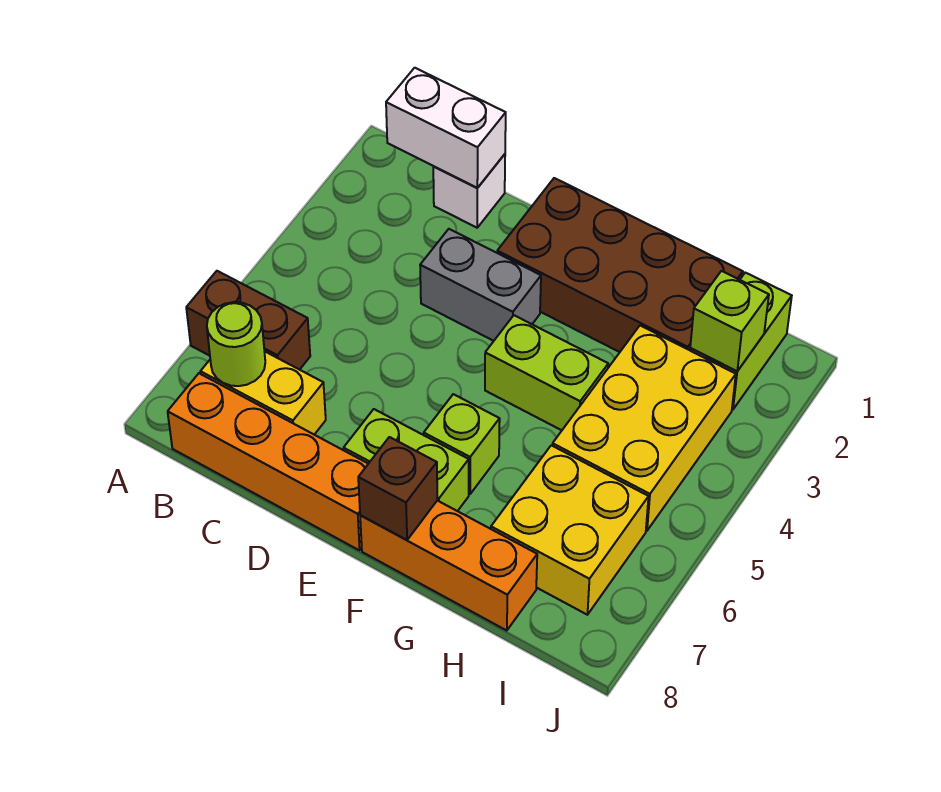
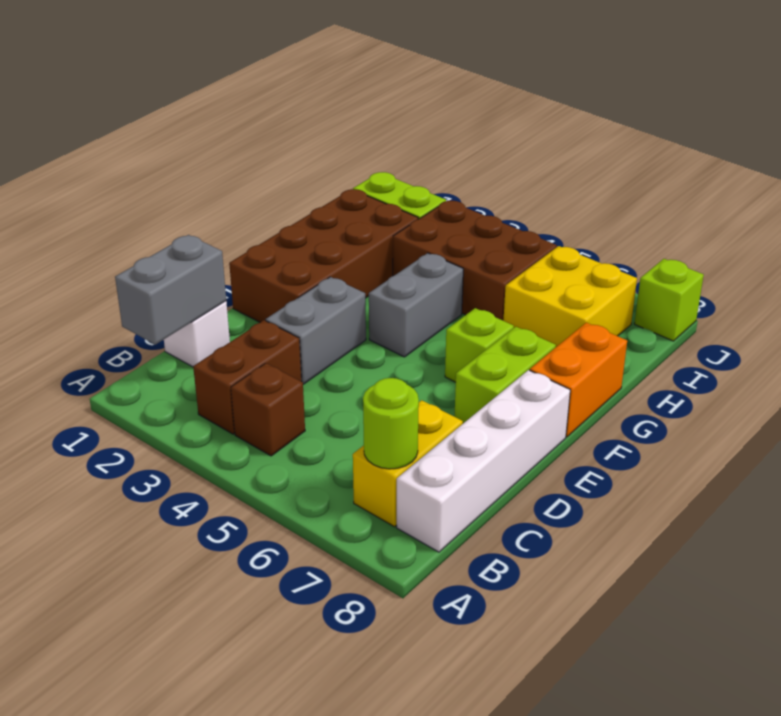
brown 1x2 brick [186,271,310,370] -> brown 1x2 brick moved to [193,320,301,434]
white 1x2 brick [386,68,506,188] -> grey 1x2 brick [115,235,226,344]
orange 1x4 brick [168,373,368,550] -> white 1x4 brick [397,370,570,552]
lime 1x2 brick [485,315,608,430] -> grey 1x2 brick [369,253,463,357]
orange 1x3 brick [360,501,537,631] -> orange 1x2 brick [530,323,627,437]
brown 1x1 brick [358,437,437,540] -> brown 1x1 brick moved to [231,363,305,456]
yellow 2x3 brick [552,326,736,531] -> brown 2x3 brick [393,200,557,320]
lime 1x1 brick [690,271,769,371] -> lime 1x1 brick moved to [634,259,704,341]

